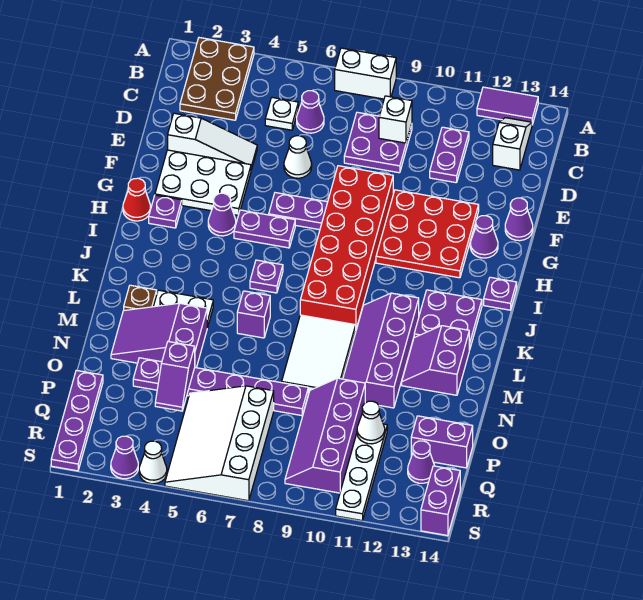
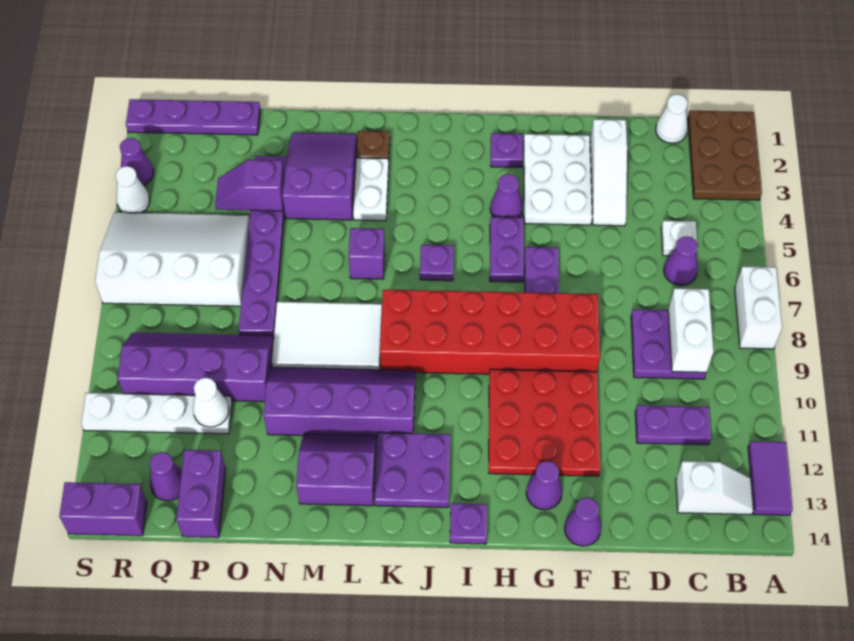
brown 2x3 plate [180,38,254,120] -> brown 2x3 plate turned to [688,111,762,200]
white 1x1 brick [379,96,412,143] -> white 1x2 brick [668,288,714,372]
white 1x1 cone [284,136,312,178] -> white 1x1 cone moved to [656,94,688,143]
red 1x1 cone [123,178,151,221] -> none

